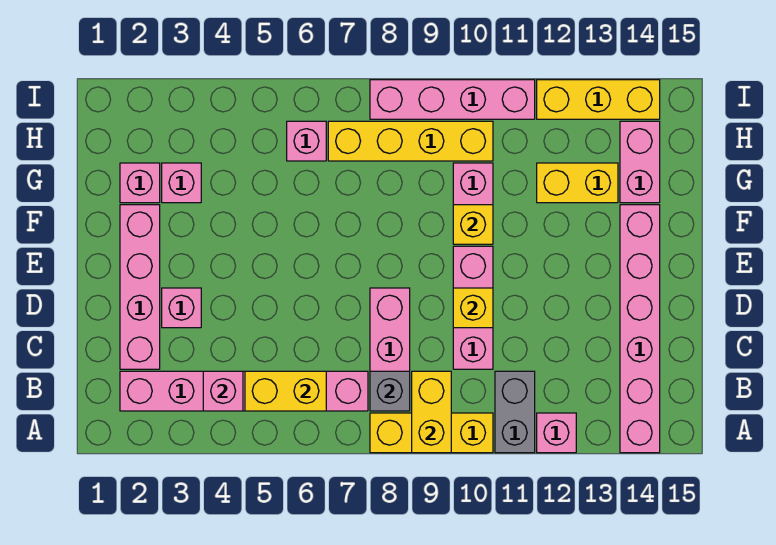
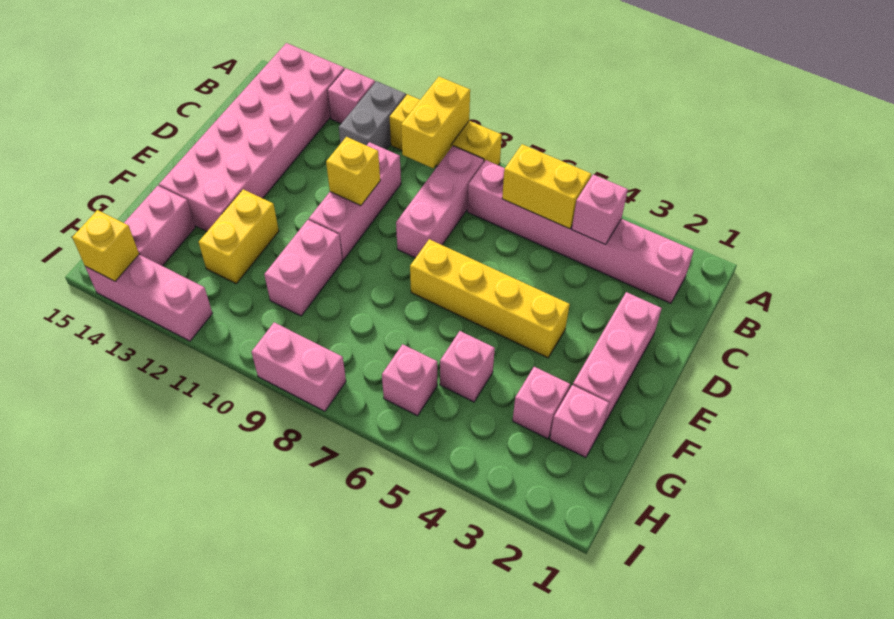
pink 1x6 brick [620,205,660,453] -> pink 2x6 brick [159,43,345,231]
grey 1x1 brick [370,371,410,411] -> none
pink 1x4 brick [120,205,160,369] -> pink 1x3 brick [573,292,662,424]
pink 1x1 brick [162,288,201,328] -> pink 1x1 brick moved to [440,331,495,402]
yellow 1x1 brick [453,205,493,244] -> yellow 1x1 brick moved to [72,210,139,281]
yellow 1x2 brick [537,163,618,203] -> yellow 1x2 brick turned to [199,189,279,284]
yellow 1x4 brick [328,121,493,161] -> yellow 1x4 brick moved to [410,239,570,358]
pink 1x4 brick [370,80,535,119] -> pink 1x2 brick [252,322,346,411]
yellow 1x3 brick [537,80,660,119] -> pink 1x3 brick [85,255,212,341]

